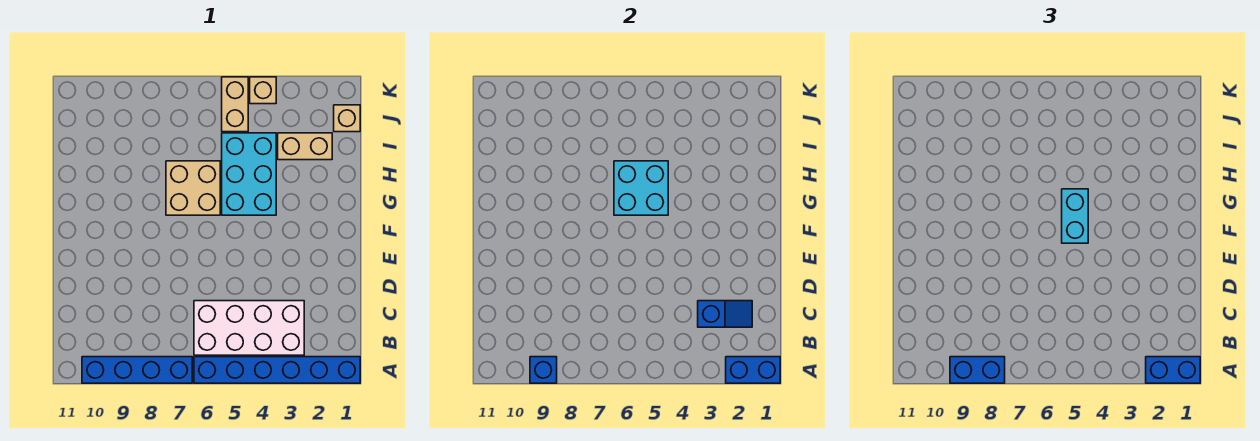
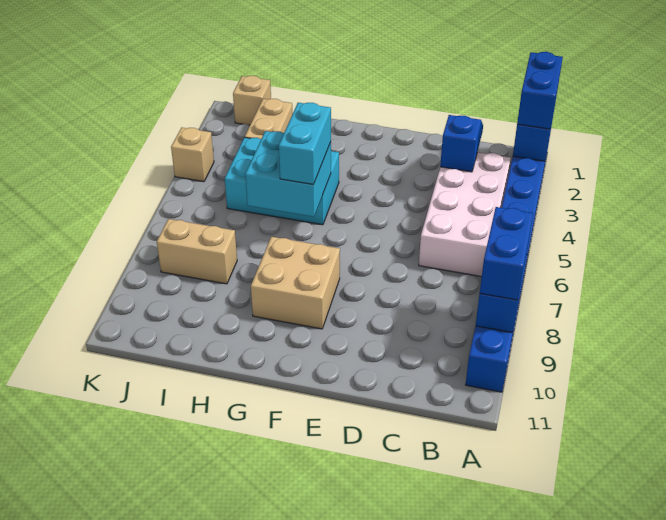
cyan 1x2 brick [1062,189,1088,243] -> cyan 1x2 brick turned to [279,103,331,185]
tan 2x2 brick [166,161,220,215] -> tan 2x2 brick moved to [251,237,340,329]
tan 1x2 brick [222,77,248,132] -> tan 1x2 brick moved to [157,219,237,284]

